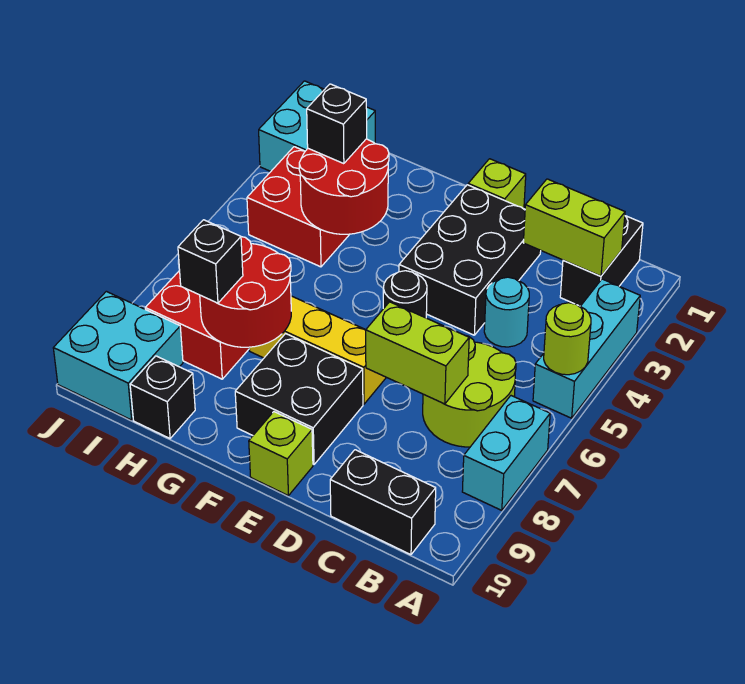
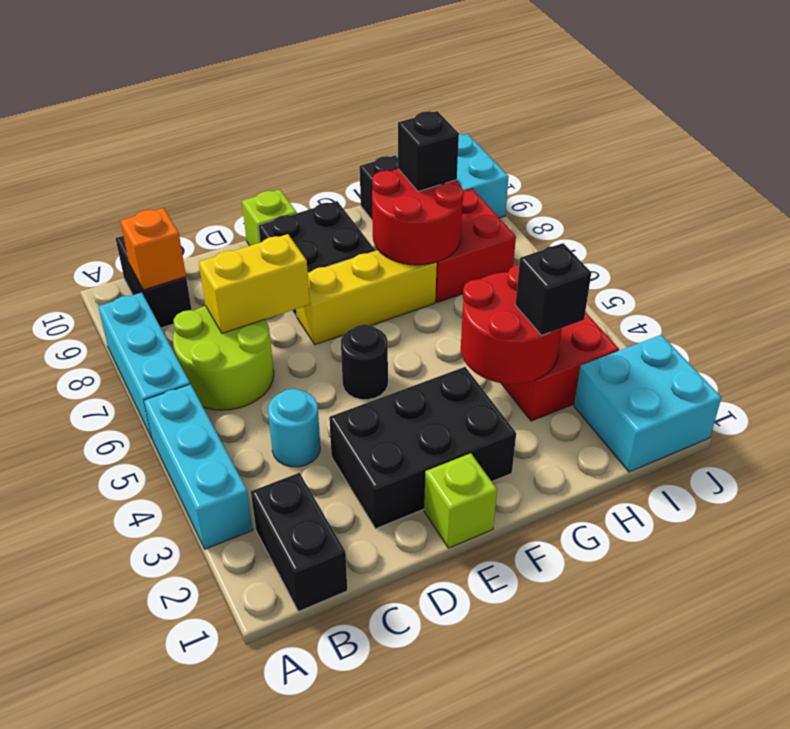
lime 1x1 round brick [544,303,591,375] -> none
cyan 1x2 brick [462,396,550,510] -> cyan 1x3 brick [98,293,190,438]
lime 1x2 brick [523,179,625,276] -> none
none -> orange 1x1 brick [120,208,186,290]
black 1x2 brick [330,450,436,555] -> black 1x2 brick turned to [116,236,192,328]
lime 1x2 brick [366,302,469,404] -> yellow 1x2 brick [199,234,310,333]
black 2x3 brick [399,185,541,335] -> black 2x3 brick turned to [329,367,516,529]

